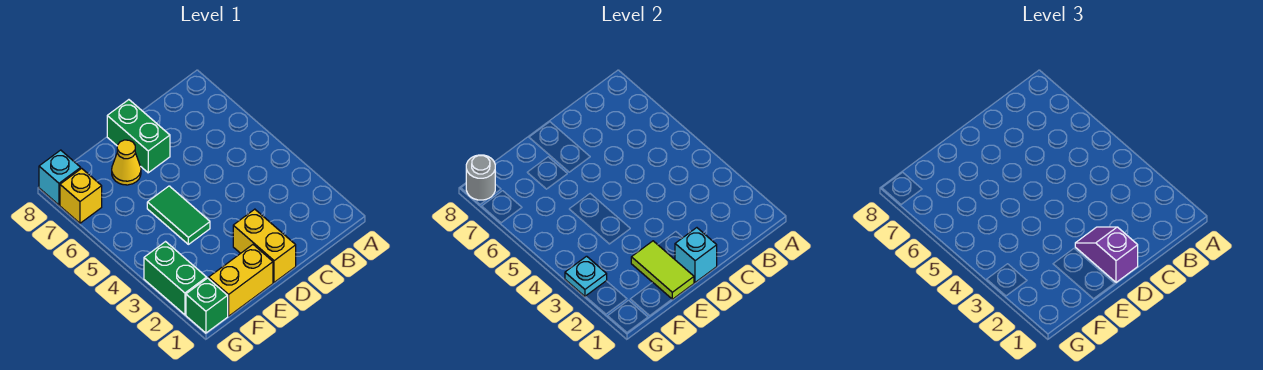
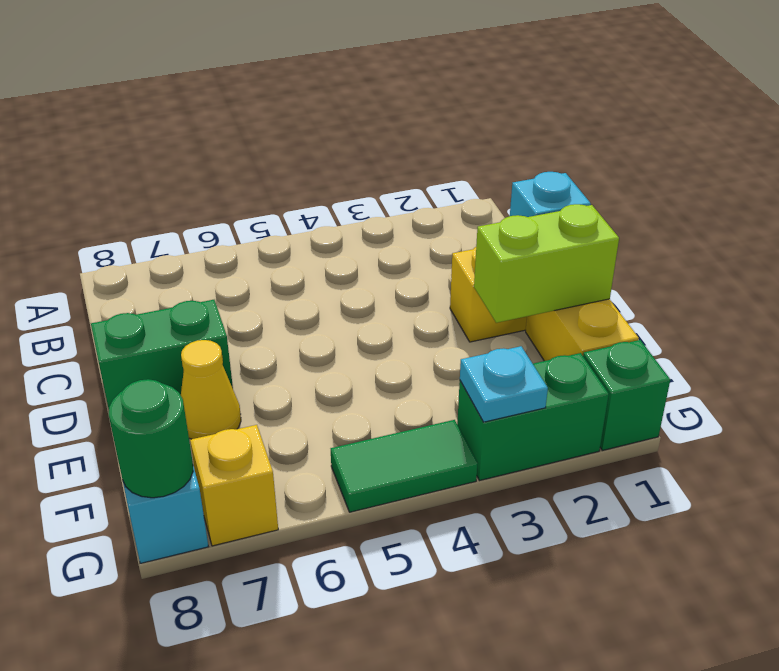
purple 1x2 slope [1075,227,1138,282] -> none
lime 1x2 tile [631,241,694,299] -> lime 1x2 brick [474,204,619,323]
green 1x2 tile [147,186,210,244] -> green 1x2 tile moved to [331,420,478,512]
grey 1x1 round brick [466,155,495,200] -> green 1x1 round brick [109,379,193,498]

